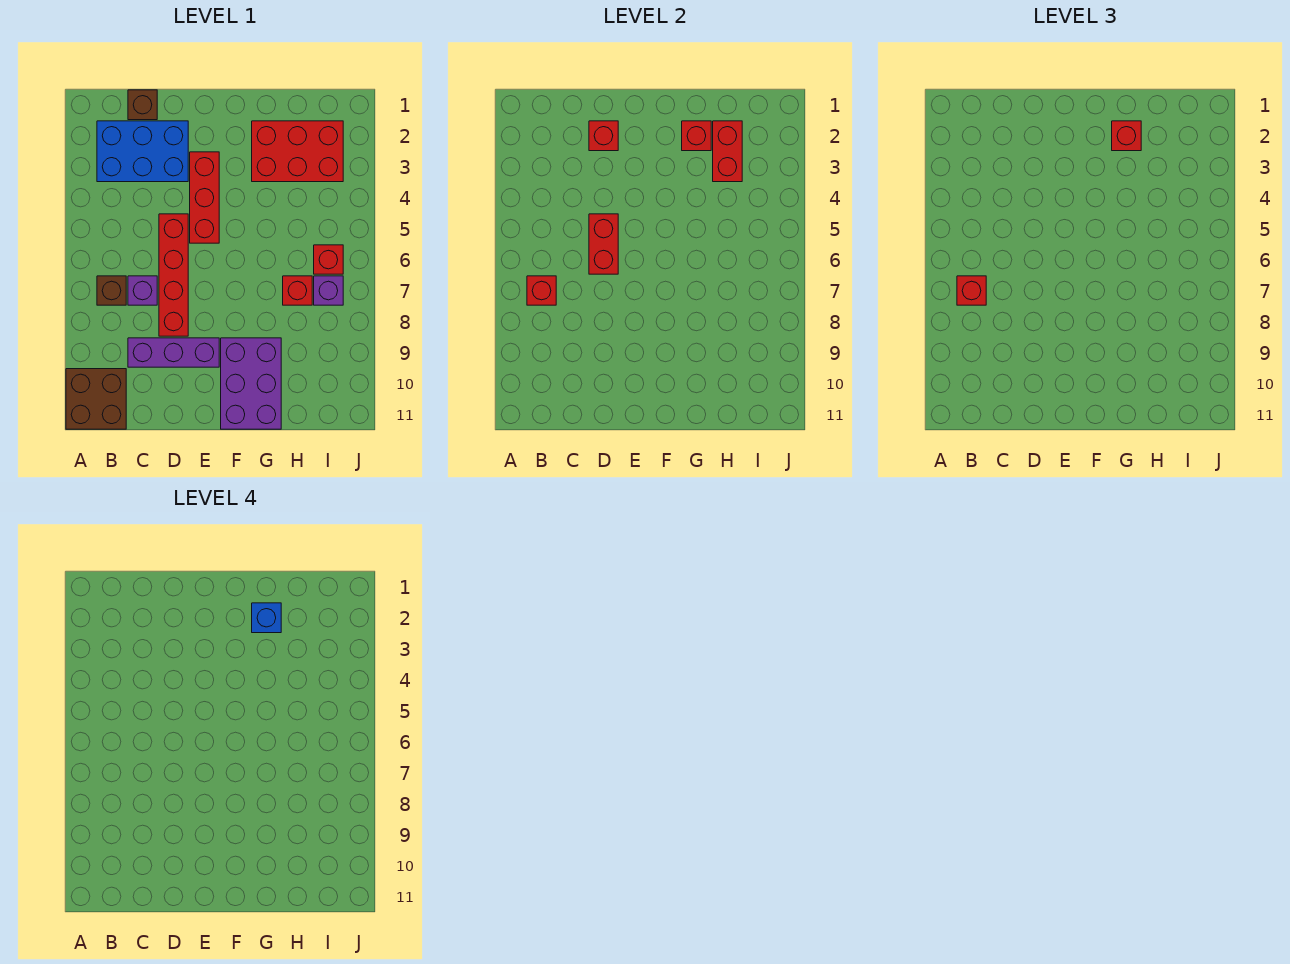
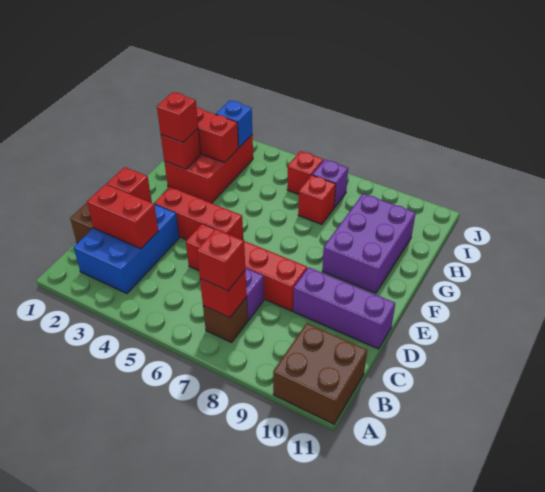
purple 1x3 brick [128,338,219,367] -> purple 1x3 brick turned to [293,267,395,349]
red 1x2 brick [589,214,618,274] -> red 1x2 brick moved to [87,184,158,249]
purple 2x3 brick [221,338,281,429] -> purple 2x3 brick turned to [322,194,416,293]
blue 1x1 brick [252,603,281,633] -> blue 1x1 brick moved to [216,100,252,147]

